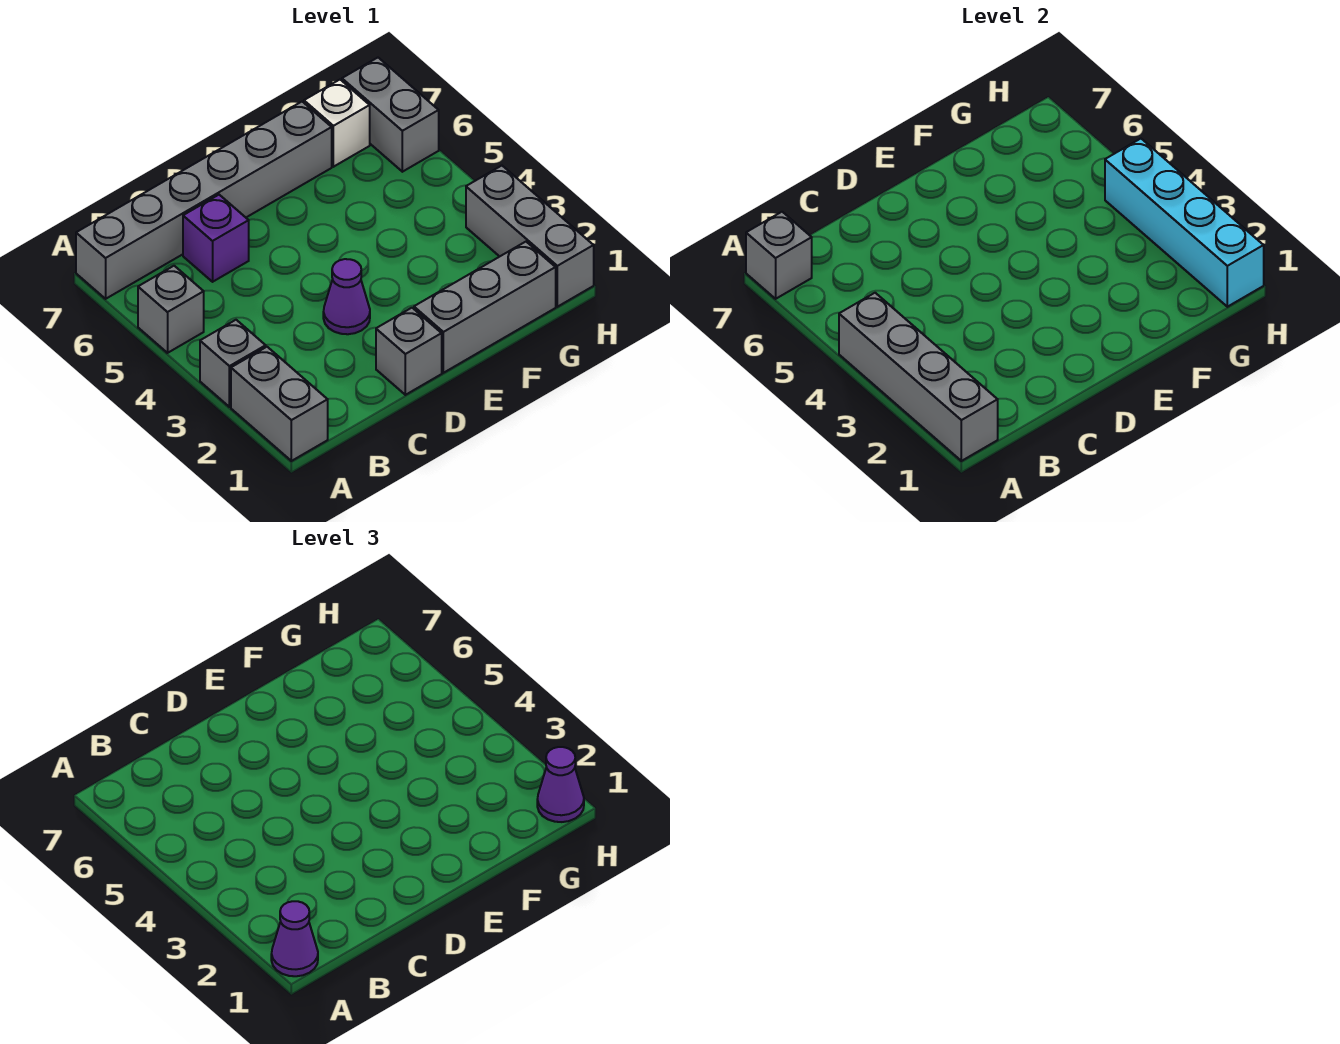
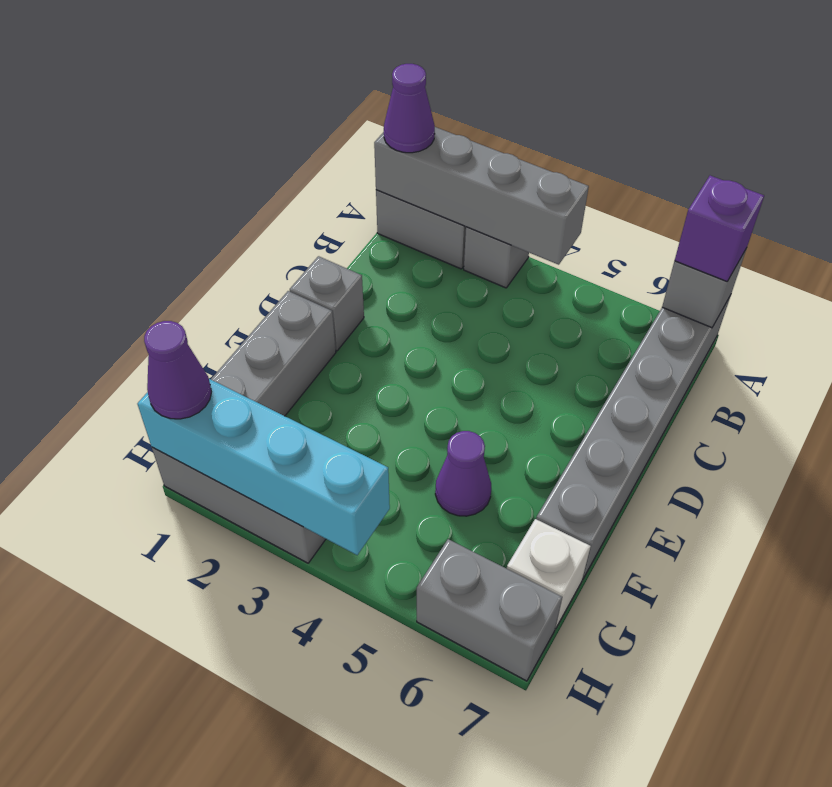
grey 1x1 brick [138,266,204,353] -> none
purple 1x1 brick [183,195,249,282] -> purple 1x1 brick moved to [675,176,764,281]
purple 1x1 cone [323,259,370,334] -> purple 1x1 cone moved to [435,431,491,516]

